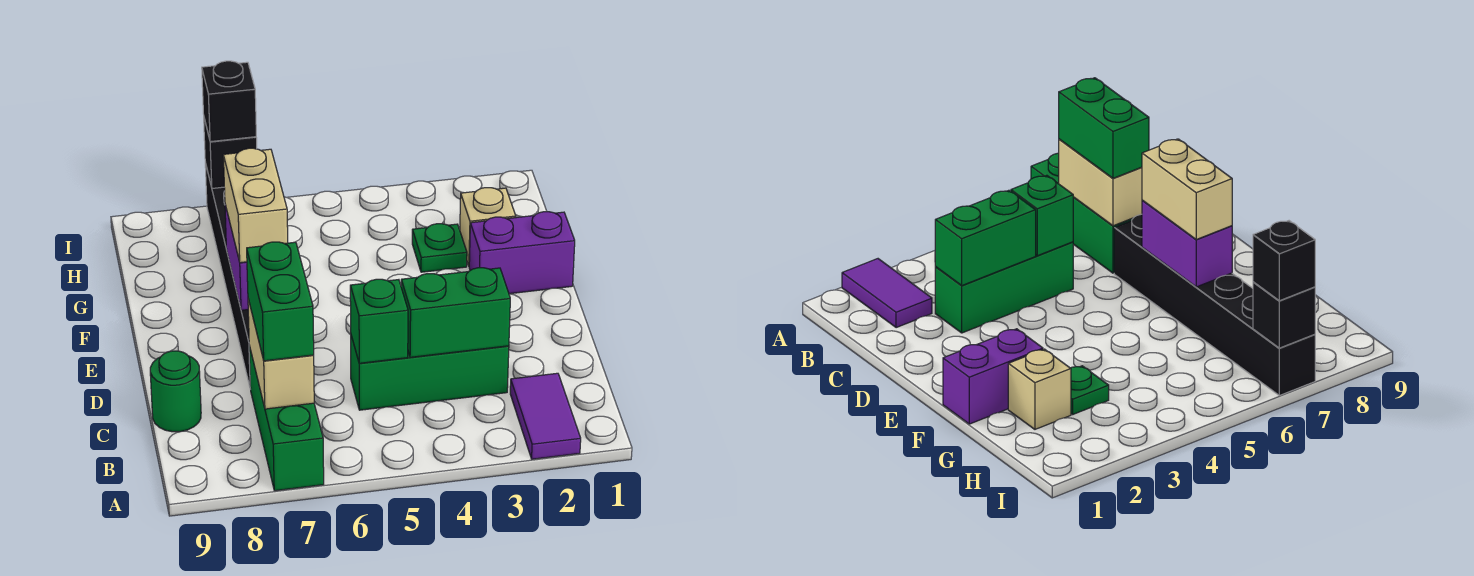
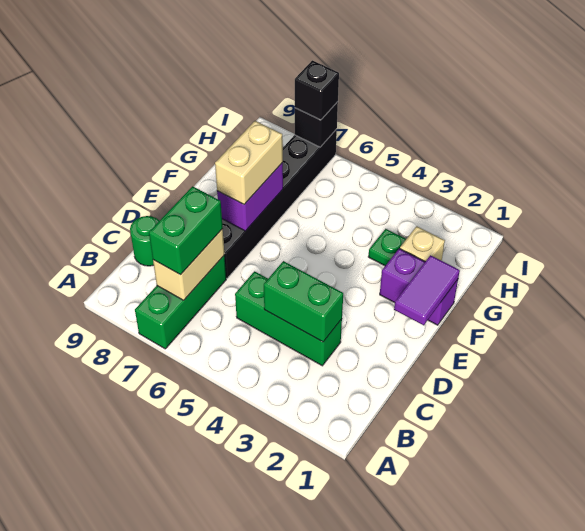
purple 1x2 tile [510,373,581,459] -> purple 1x2 tile moved to [394,255,460,325]
green 1x1 brick [350,279,408,363] -> none

